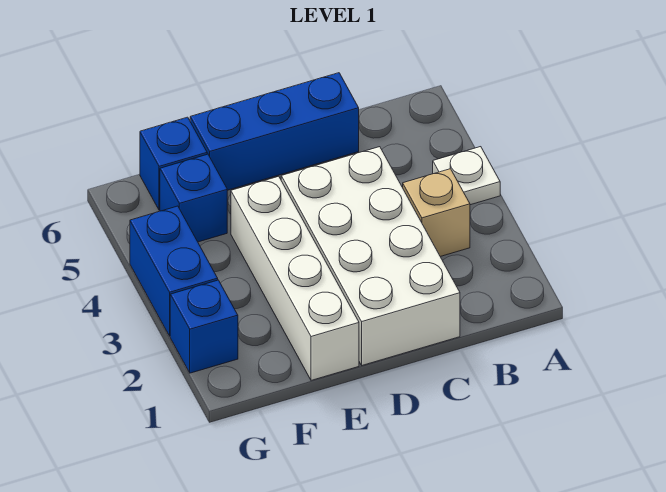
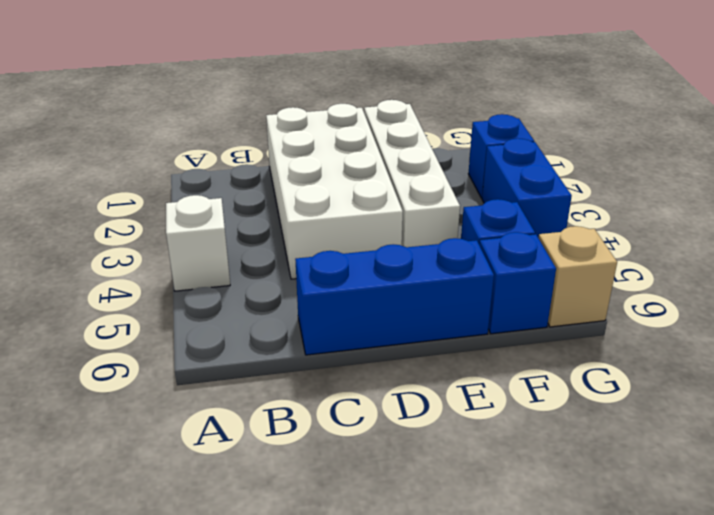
white 1x1 plate [433,147,500,205] -> white 1x1 brick [166,195,230,291]
tan 1x1 brick [403,169,470,257] -> tan 1x1 brick moved to [539,226,617,327]

